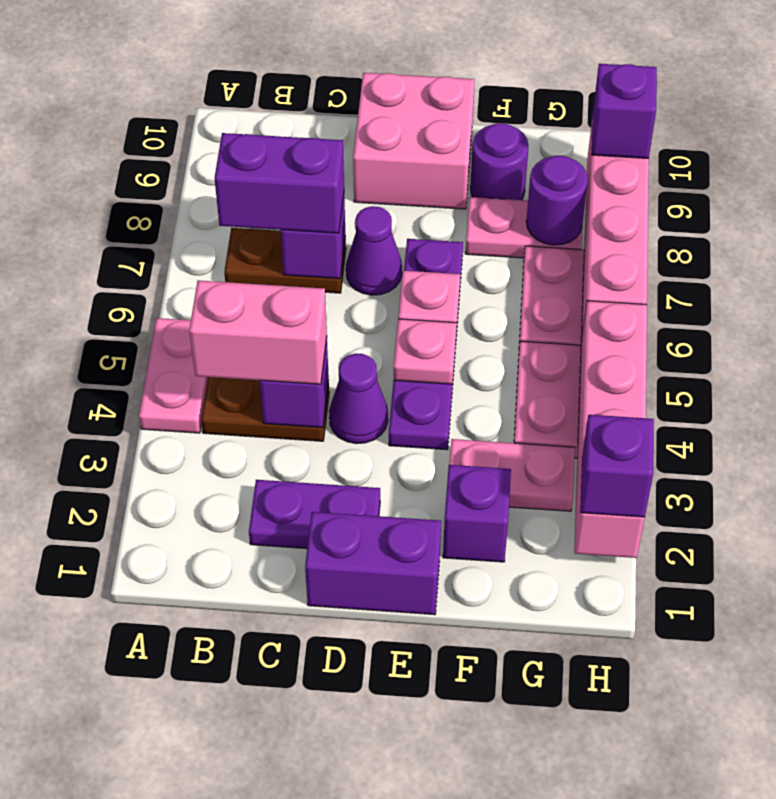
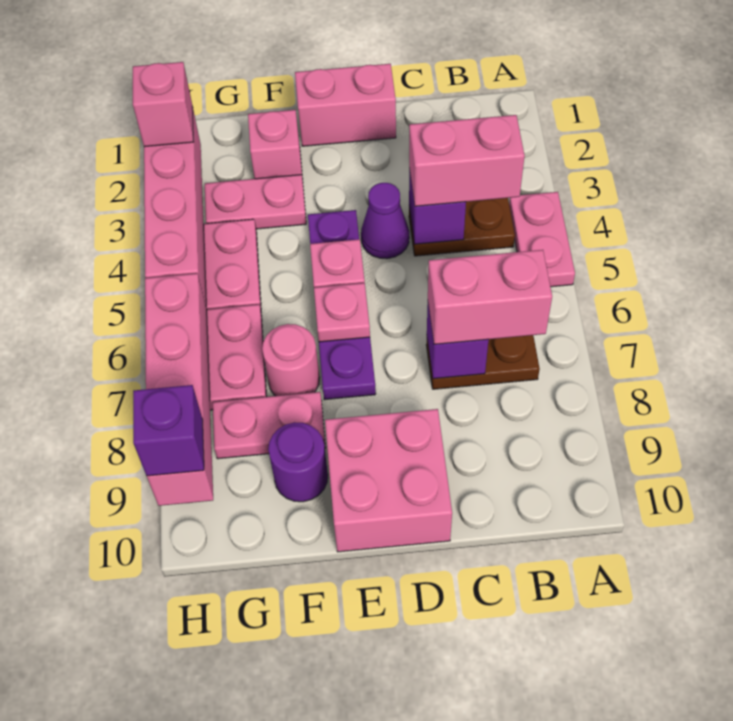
purple 1x2 brick [214,133,344,233] -> pink 1x2 brick [428,250,552,344]
purple 1x2 plate [249,480,380,549] -> none
purple 1x2 brick [305,512,441,615] -> pink 1x2 brick [295,64,396,146]
purple 1x1 cone [346,206,402,295] -> none
purple 1x1 brick [443,465,511,562] -> pink 1x1 brick [248,110,302,179]
none -> pink 1x1 round brick [262,324,320,396]
purple 1x1 round brick [526,155,588,245] -> none
purple 1x1 brick [580,415,654,517] -> pink 1x1 brick [133,62,193,147]

